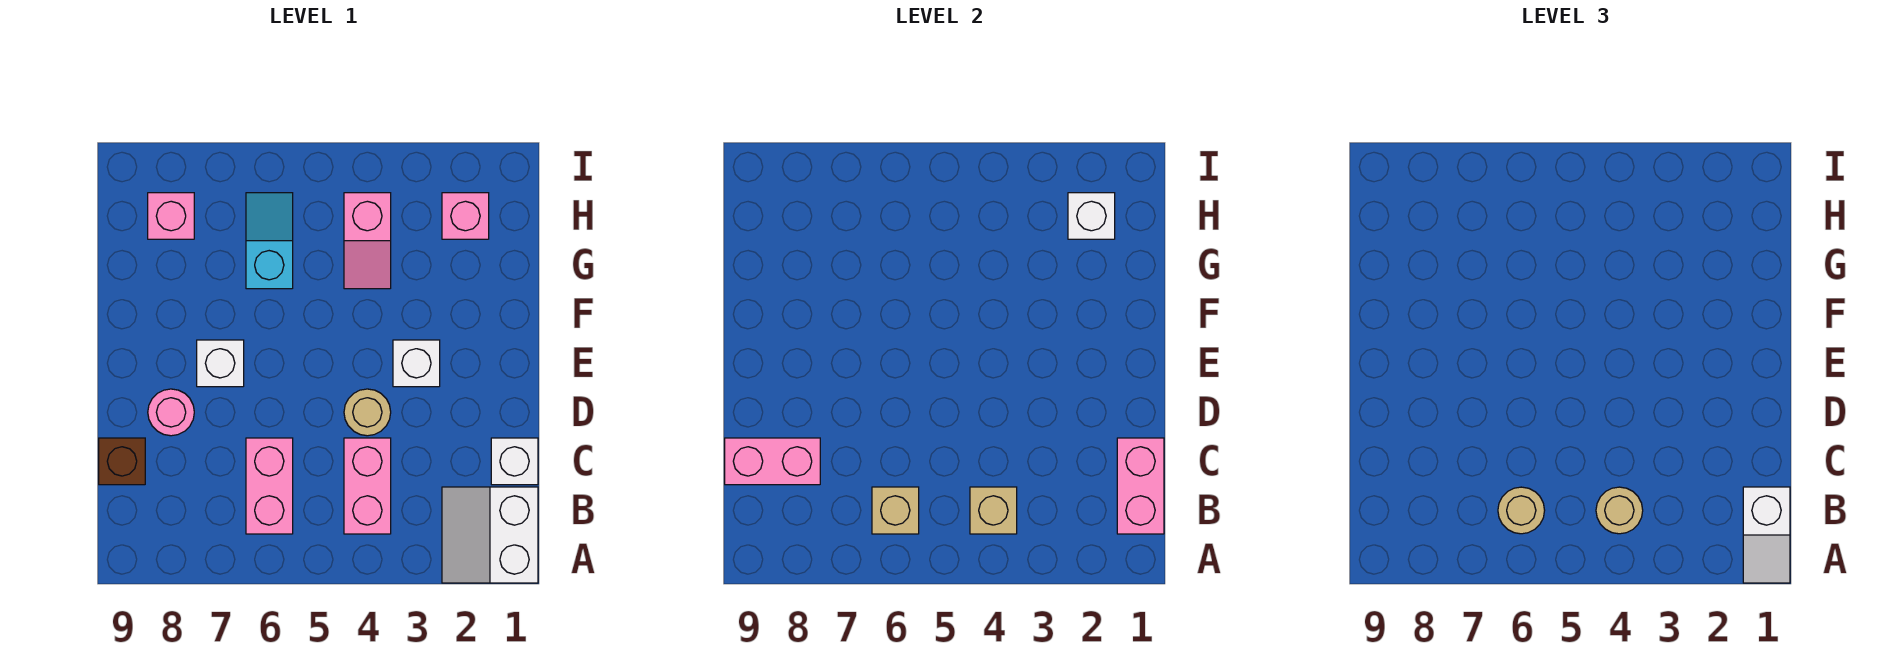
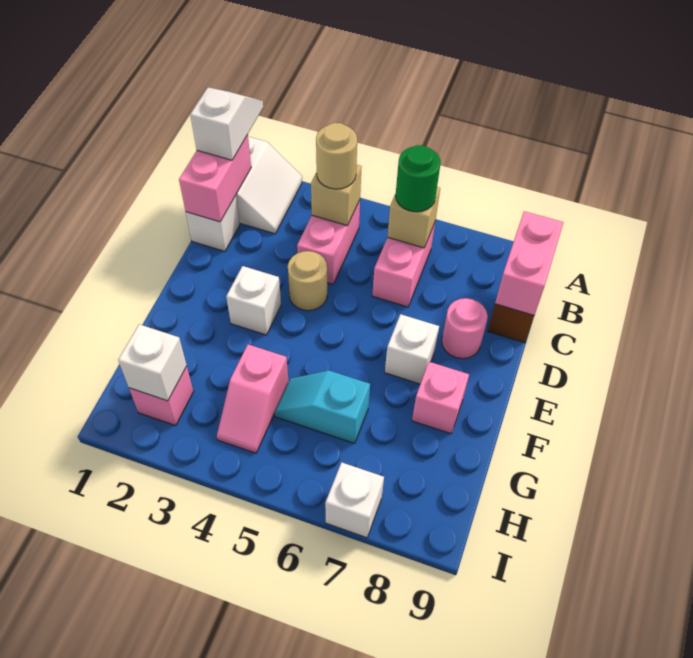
tan 1x1 round brick [1498,487,1545,534] -> green 1x1 round brick [396,145,441,212]
pink 1x2 brick [725,438,820,485] -> pink 1x2 brick turned to [495,211,564,316]
pink 1x2 slope [344,193,391,289] -> pink 1x2 slope turned to [217,345,289,453]
cyan 1x2 slope [246,193,293,289] -> cyan 1x2 slope turned to [275,370,370,443]
pink 1x1 brick [148,193,194,239] -> pink 1x1 brick moved to [412,362,469,434]
none -> white 1x1 brick [325,462,384,538]

